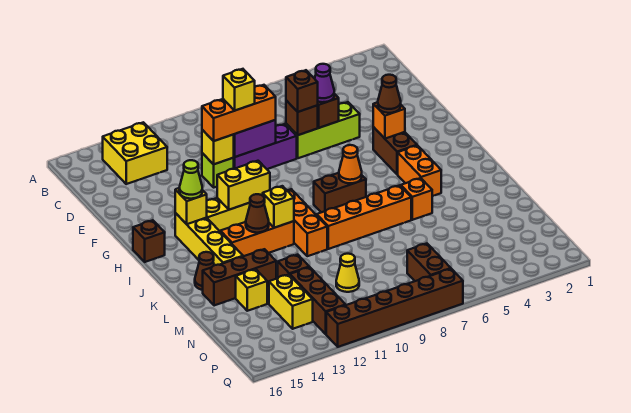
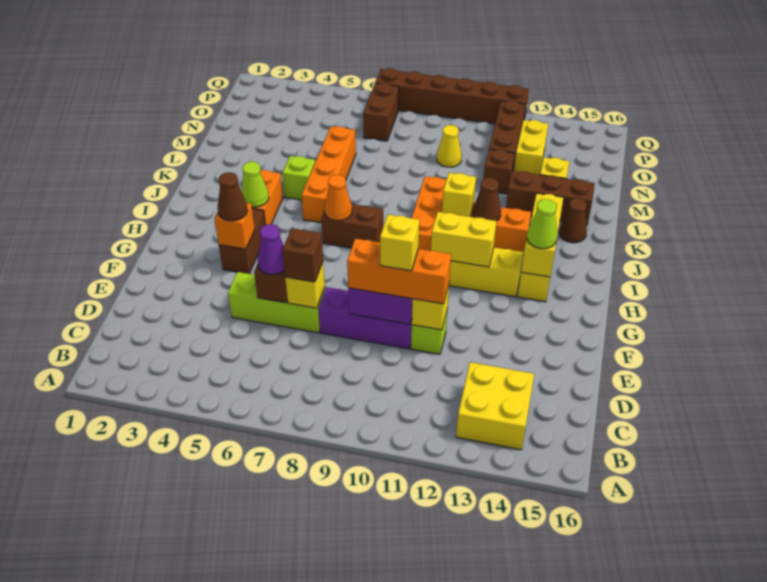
brown 1x1 brick [286,101,318,135] -> yellow 1x1 brick [285,262,325,308]
brown 1x1 brick [133,220,165,262] -> none
none -> lime 1x1 cone [241,162,269,207]
orange 1x1 brick [401,178,432,220] -> lime 1x1 brick [282,156,315,200]
orange 1x4 brick [317,185,411,249] -> orange 1x4 brick turned to [301,126,356,223]

